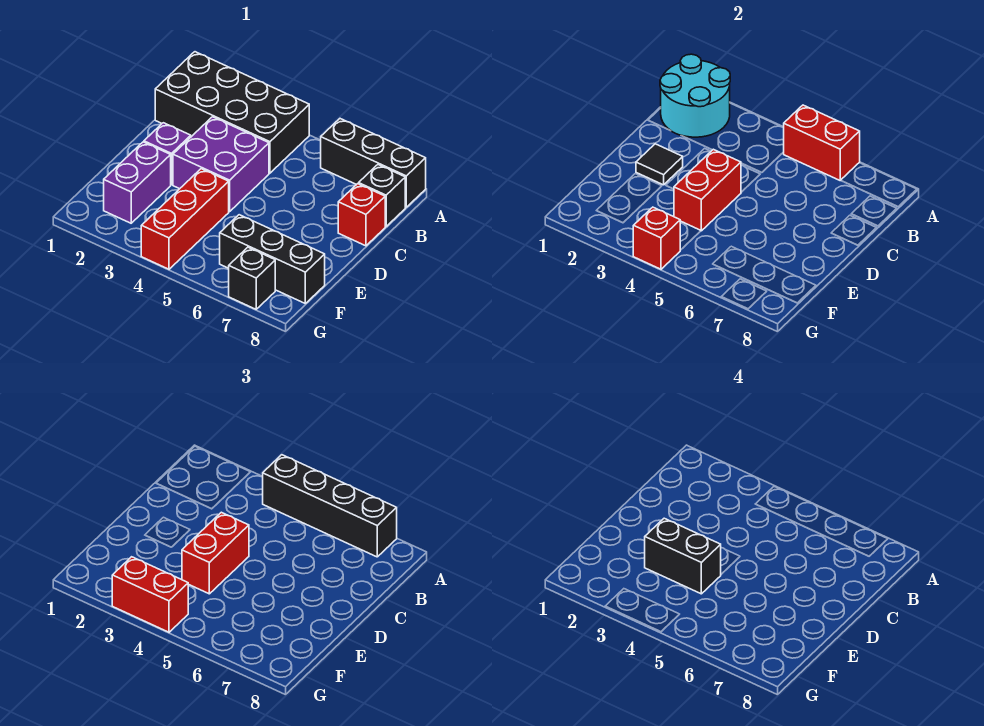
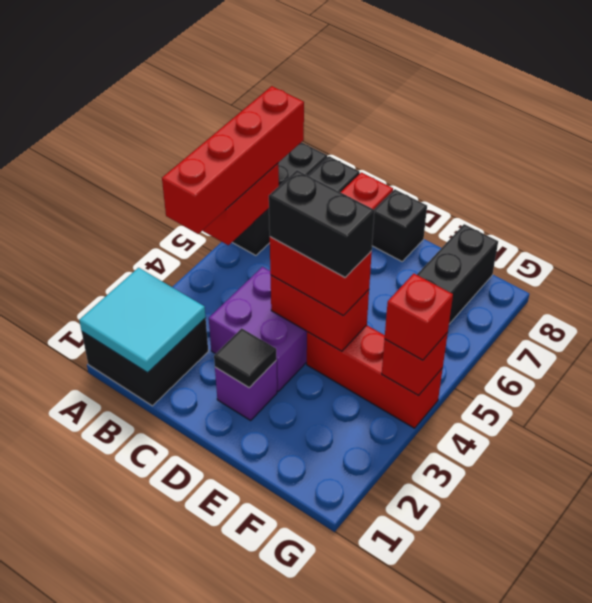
black 2x4 brick [155,52,309,173] -> black 2x2 brick [82,318,208,406]
cyan 2x2 round brick [660,54,730,137] -> cyan 2x2 tile [79,268,206,373]
black 1x4 brick [263,455,397,557] -> red 1x4 brick [162,86,304,234]
purple 1x2 brick [104,142,171,223] -> none
black 1x2 brick [645,518,721,594] -> black 1x2 brick turned to [269,170,374,277]
red 1x2 brick [112,557,188,632] -> red 1x1 brick [385,274,453,360]
black 1x1 brick [229,247,275,309] -> black 1x1 brick moved to [372,189,427,261]

